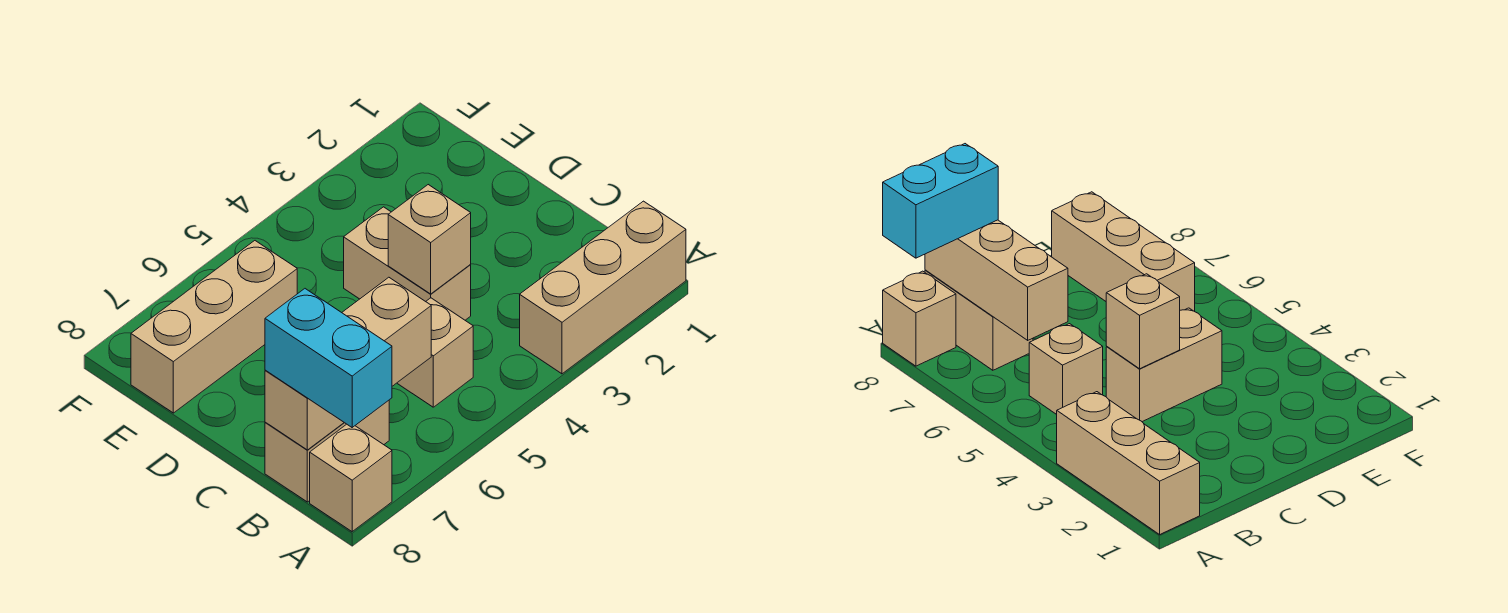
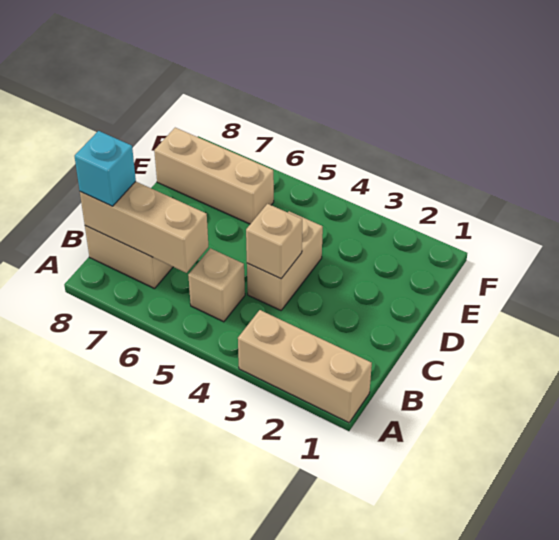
tan 1x1 brick [310,424,392,532] -> none
cyan 1x2 brick [265,289,392,427] -> cyan 1x1 brick [75,131,136,206]

